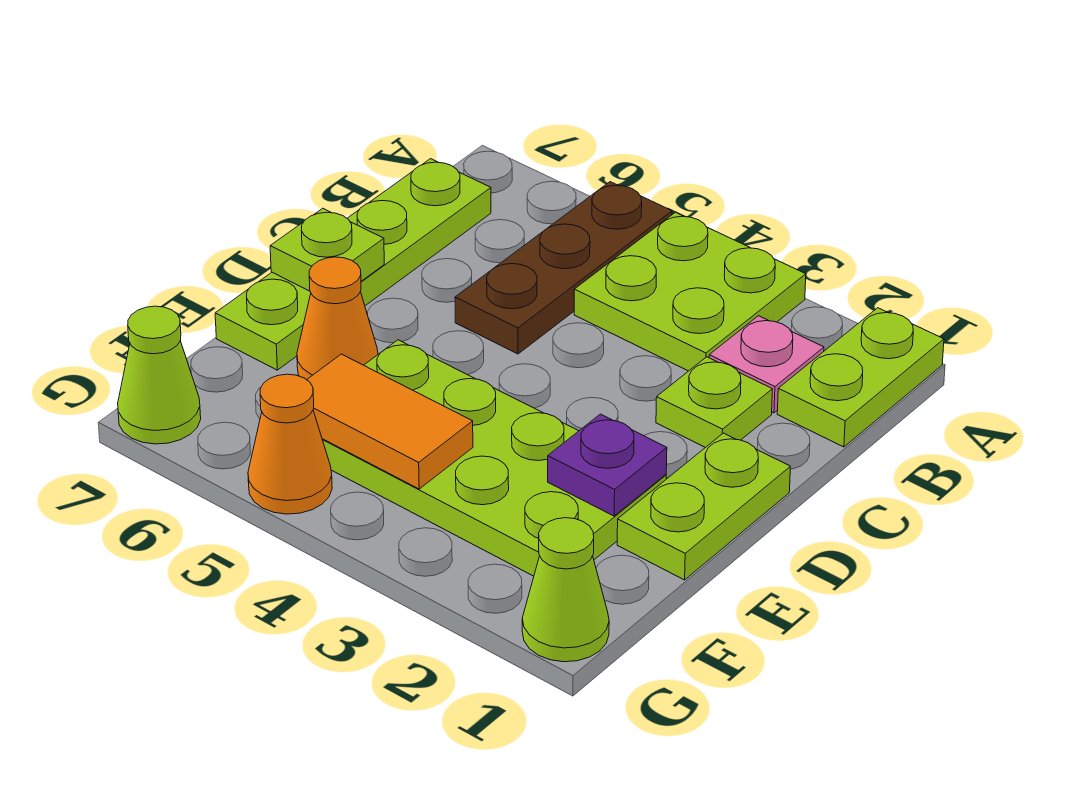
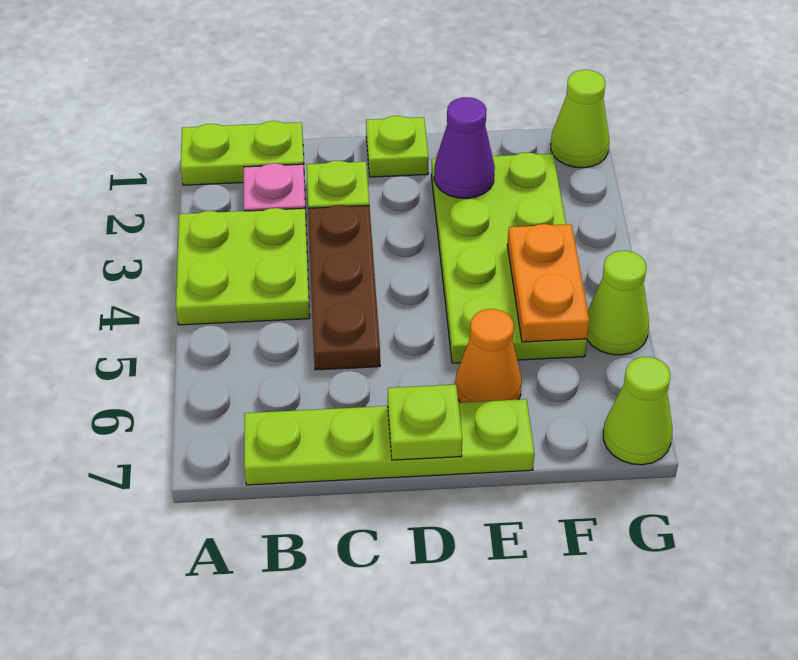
brown 1x3 plate [455,182,672,354] -> brown 1x3 plate turned to [308,205,380,370]
lime 1x2 plate [617,433,790,580] -> lime 1x1 plate [366,116,429,177]
purple 1x1 plate [548,414,667,516] -> purple 1x1 cone [434,97,495,198]
orange 1x2 tile [307,354,473,489] -> orange 1x2 plate [507,224,590,342]
orange 1x1 cone [248,374,332,514] -> lime 1x1 cone [587,251,649,355]

